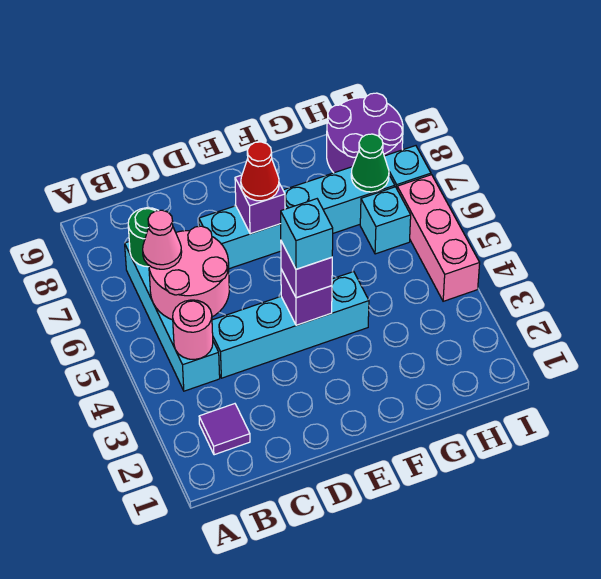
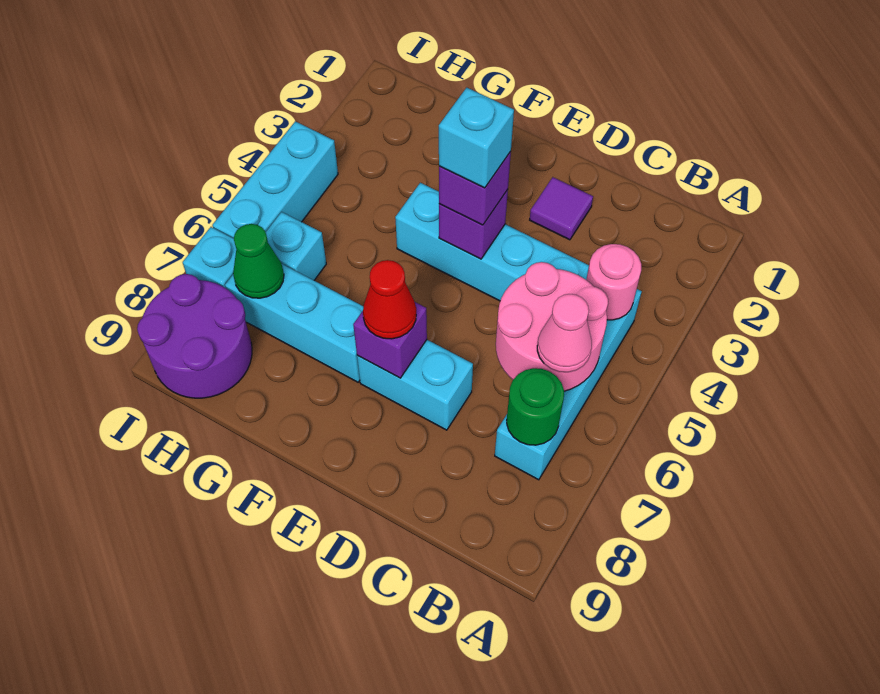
purple 1x1 tile [199,404,250,455] -> purple 1x1 tile moved to [530,177,593,240]
pink 1x3 brick [397,175,480,301] -> cyan 1x3 brick [212,121,338,238]

